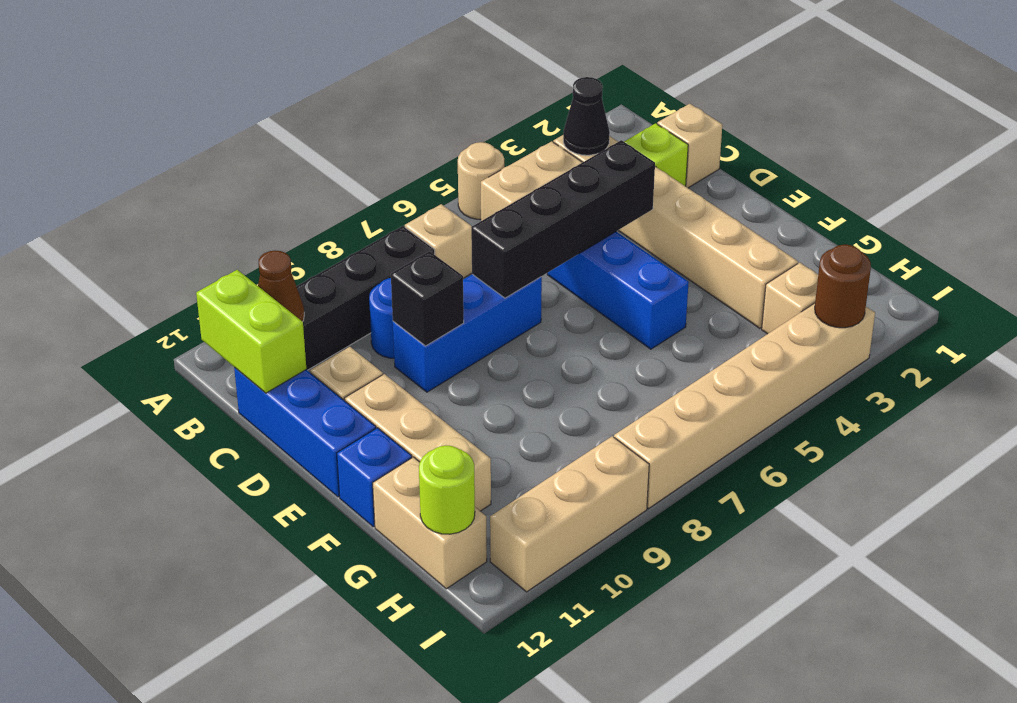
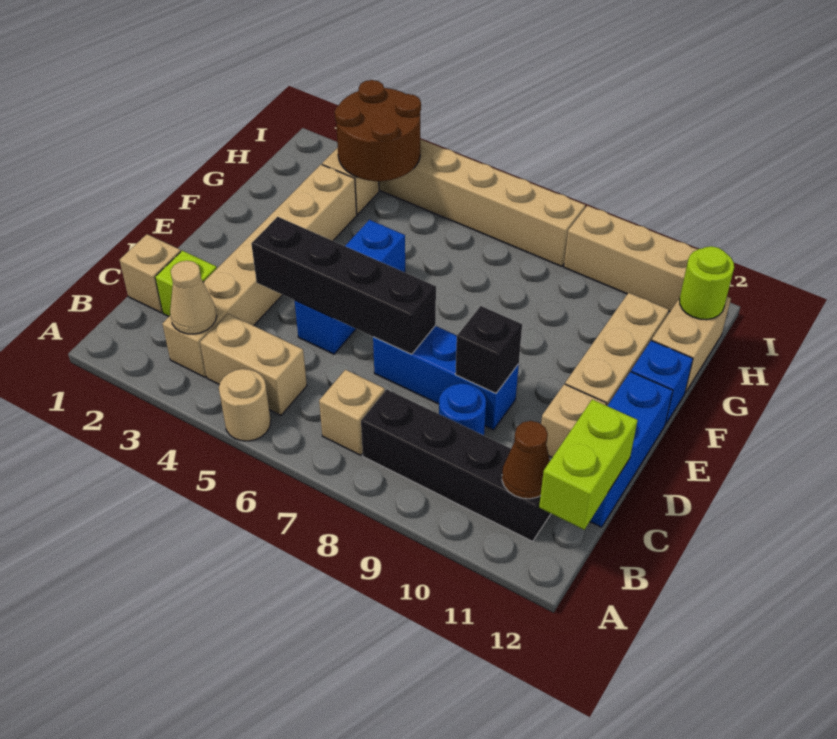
black 1x1 cone [563,77,610,155] -> tan 1x1 cone [170,261,217,334]
brown 1x1 round brick [815,245,871,328] -> brown 2x2 round brick [335,80,421,181]

